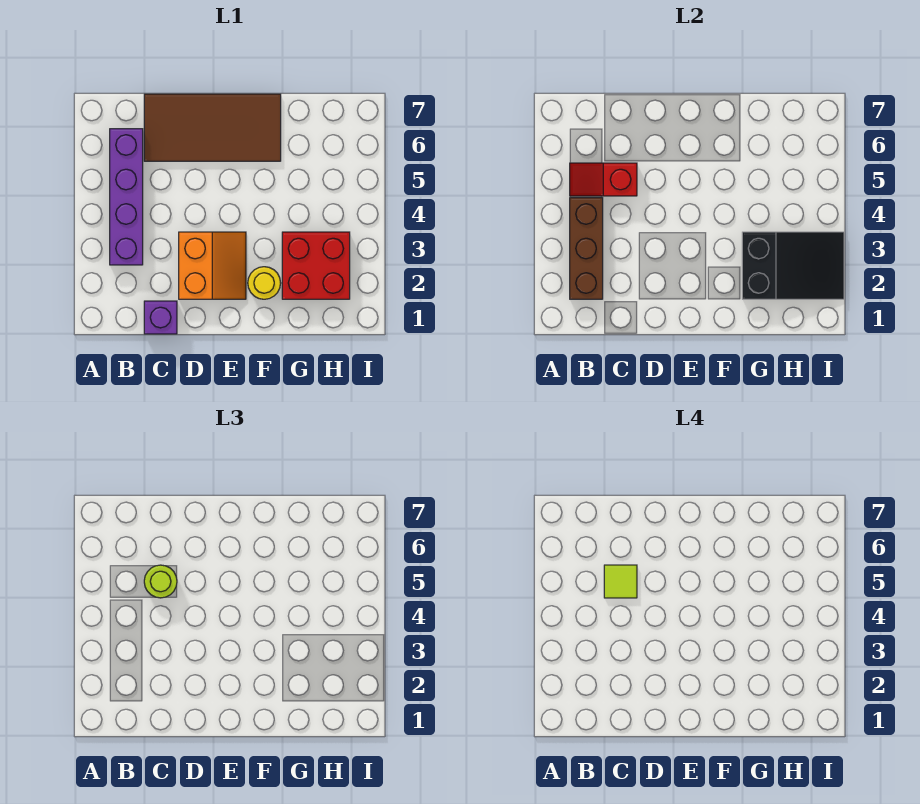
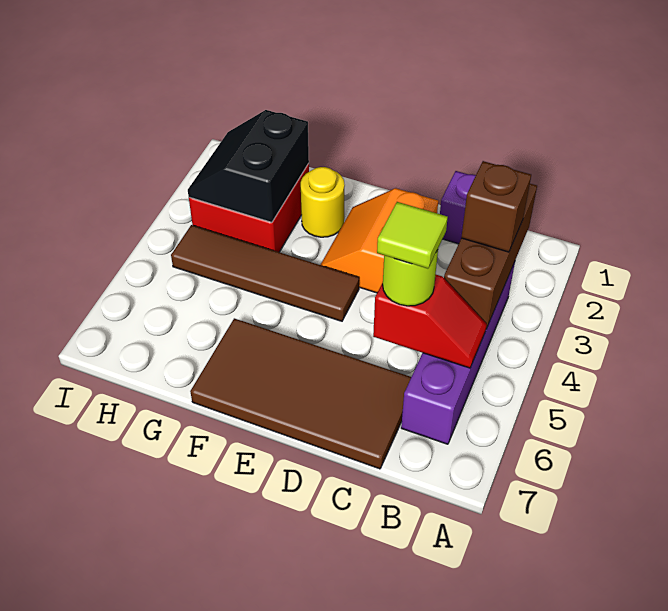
none -> brown 1x1 brick [461,161,531,252]
none -> brown 1x4 tile [171,225,359,321]
black 2x3 slope [742,232,844,299] -> black 2x2 slope [188,110,309,223]

